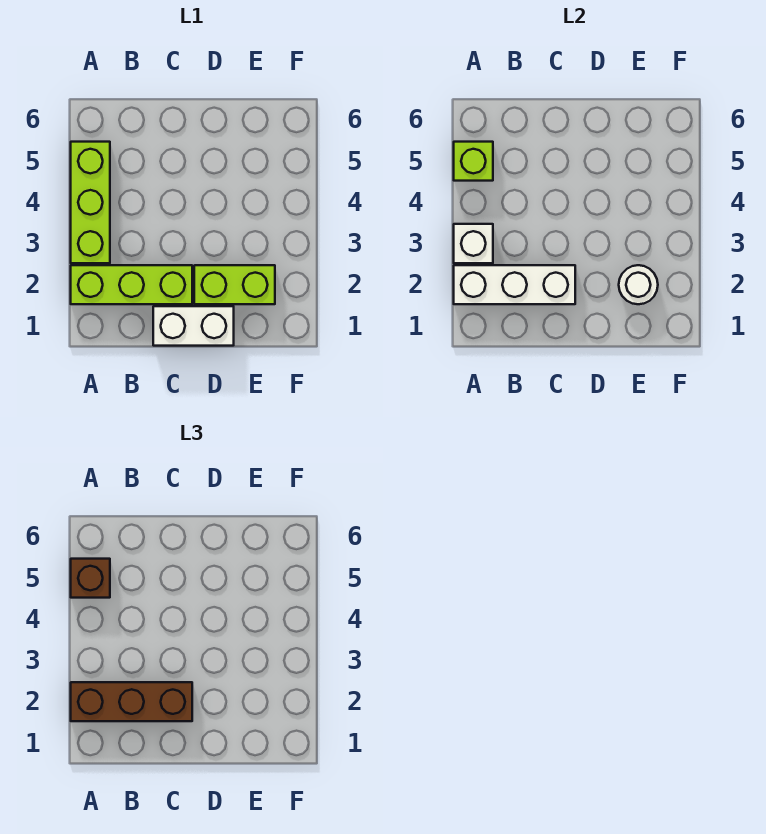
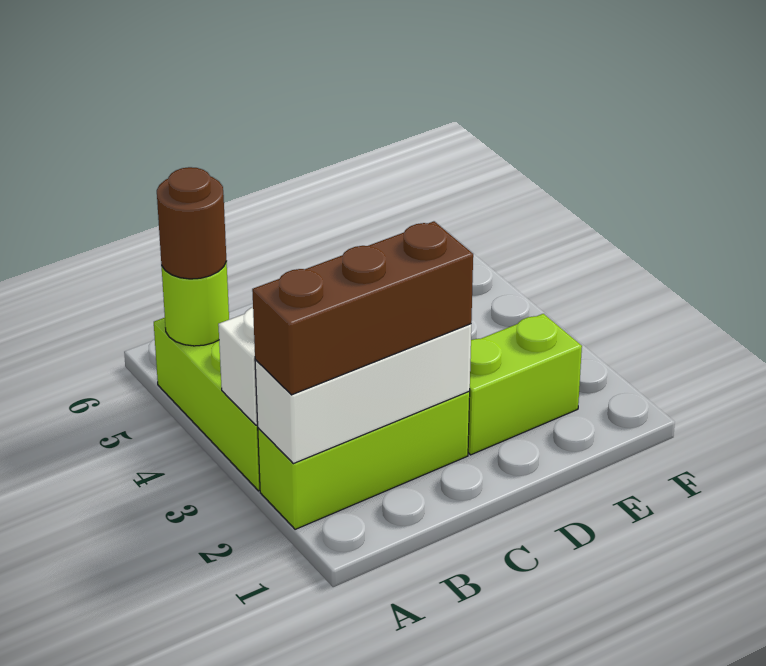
lime 1x1 brick [454,142,493,181] -> lime 1x1 round brick [161,261,229,346]
brown 1x1 brick [71,559,110,598] -> brown 1x1 round brick [157,167,226,279]
white 1x2 brick [153,306,234,346] -> none
white 1x1 round brick [619,265,658,304] -> none

